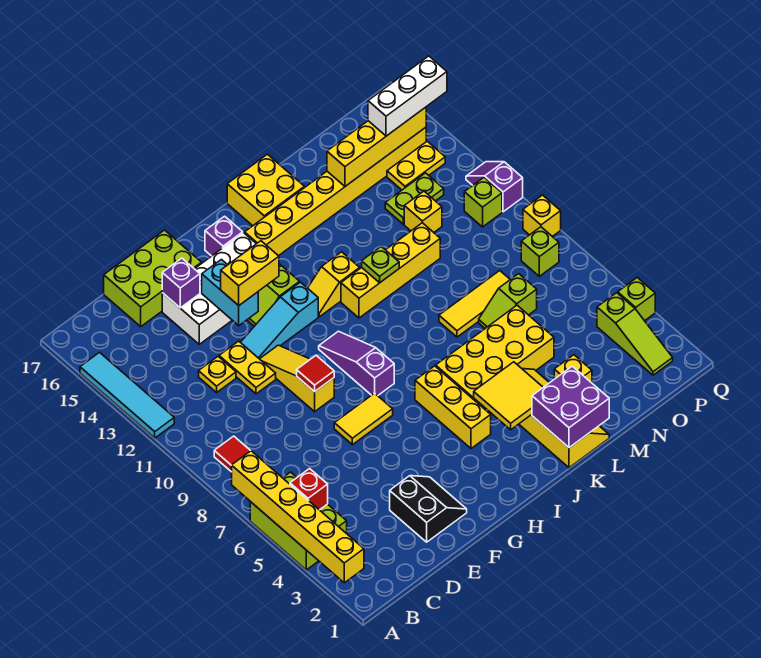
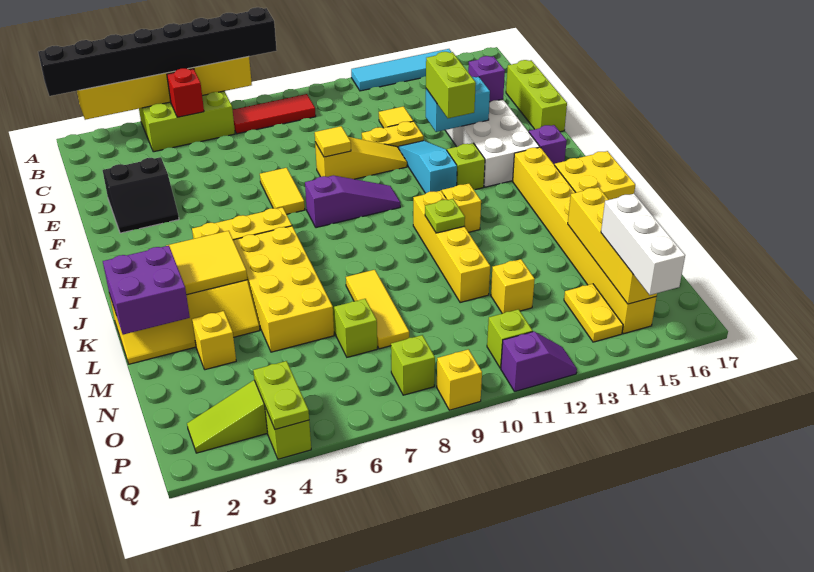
none -> black 1x8 brick [38,7,277,96]
yellow 1x1 plate [199,356,236,392] -> yellow 1x1 tile [379,106,413,128]
lime 2x3 brick [104,230,202,326] -> lime 1x3 brick [506,60,567,132]
red 1x1 tile [297,355,334,392] -> yellow 1x1 tile [315,126,351,157]
yellow 1x2 brick [221,241,279,306] -> lime 1x2 brick [426,52,476,118]
lime 1x2 plate [385,173,444,224] -> lime 1x2 plate moved to [253,361,309,429]

